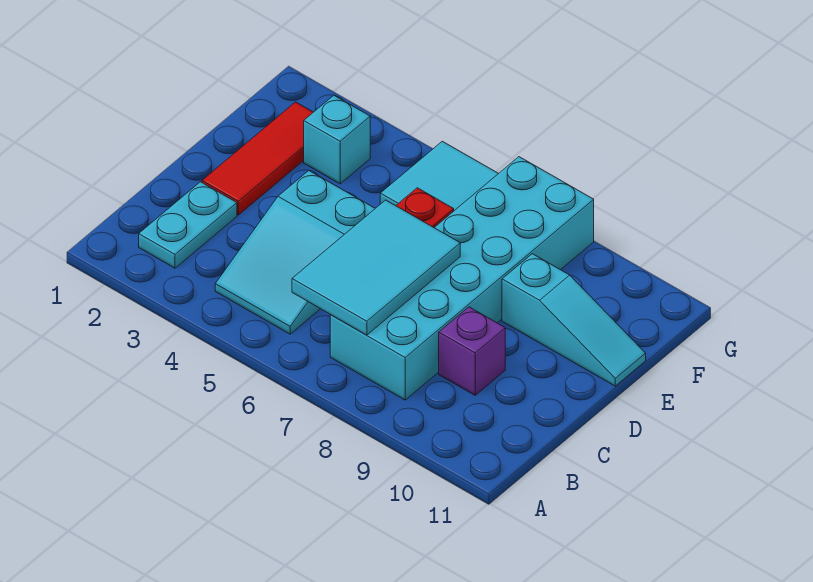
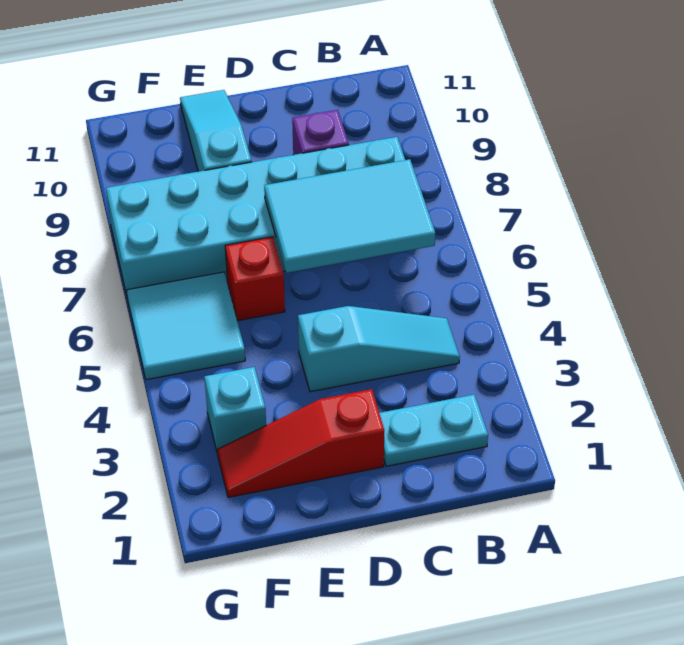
cyan 2x3 slope [215,171,375,334] -> cyan 1x3 slope [298,306,460,392]
red 1x3 tile [202,102,313,215] -> red 1x3 slope [217,389,385,497]

